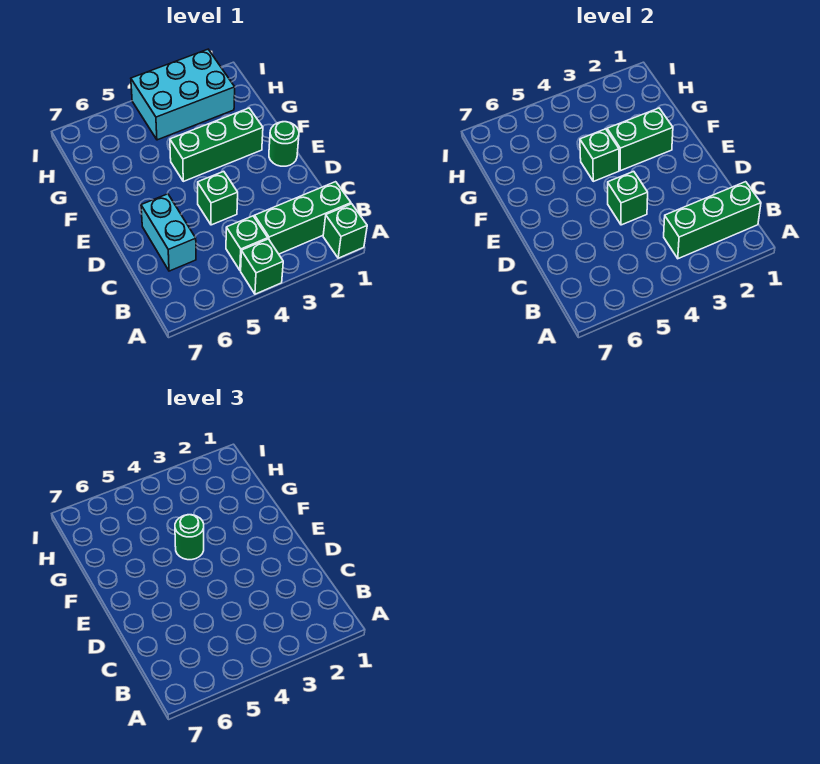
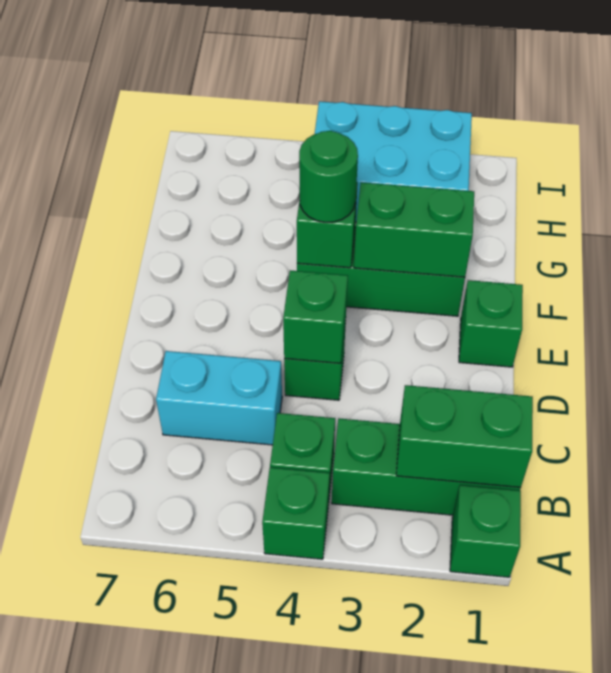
green 1x3 brick [664,182,761,259] -> green 1x2 brick [396,385,533,488]
cyan 1x2 brick [141,194,196,271] -> cyan 1x2 brick turned to [156,351,282,445]
green 1x1 round brick [269,122,299,166] -> green 1x1 brick [459,280,523,367]

